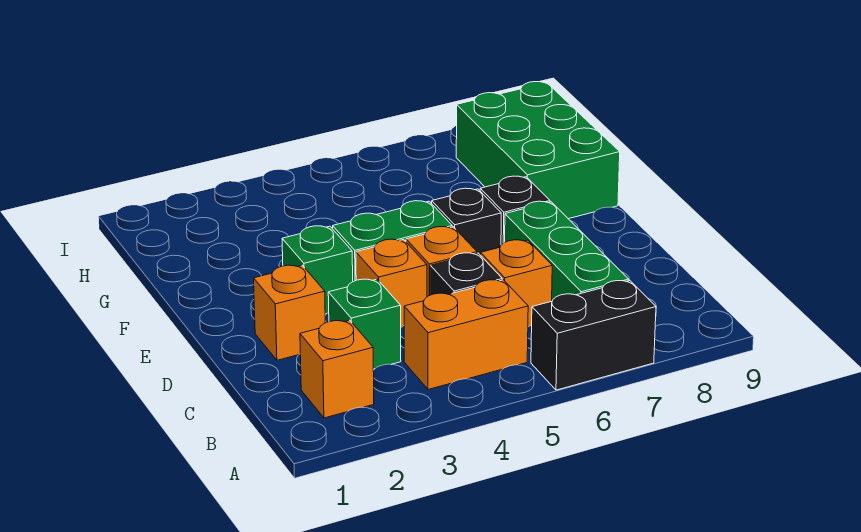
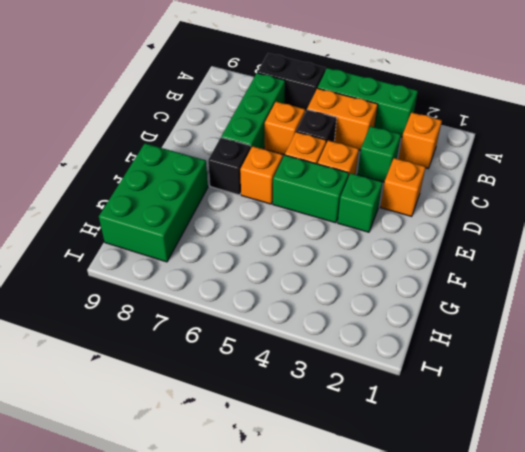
none -> green 1x3 brick [318,68,418,137]
black 1x1 brick [432,188,501,255] -> orange 1x1 brick [240,146,283,204]

